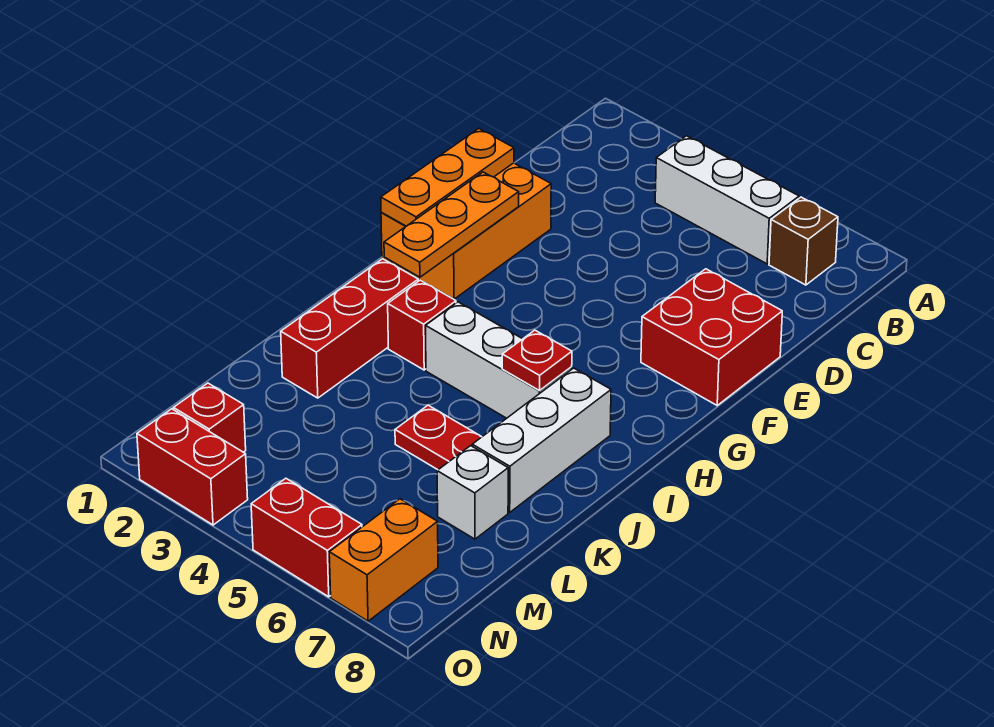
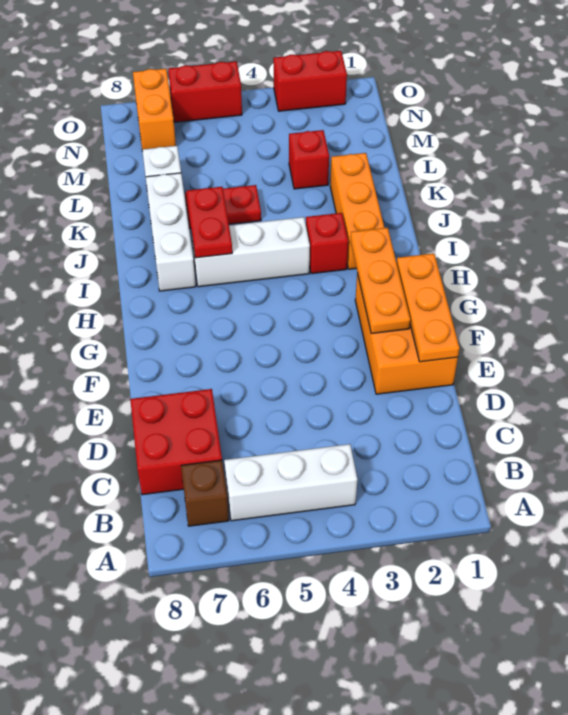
red 2x2 brick [641,269,782,405] -> red 2x2 brick moved to [130,389,222,495]
red 1x3 brick [281,259,418,398] -> orange 1x3 brick [330,153,384,269]
red 1x1 plate [502,330,572,390] -> red 1x2 plate [186,187,232,258]
red 1x1 brick [174,383,246,452] -> red 1x1 brick moved to [289,130,329,189]

